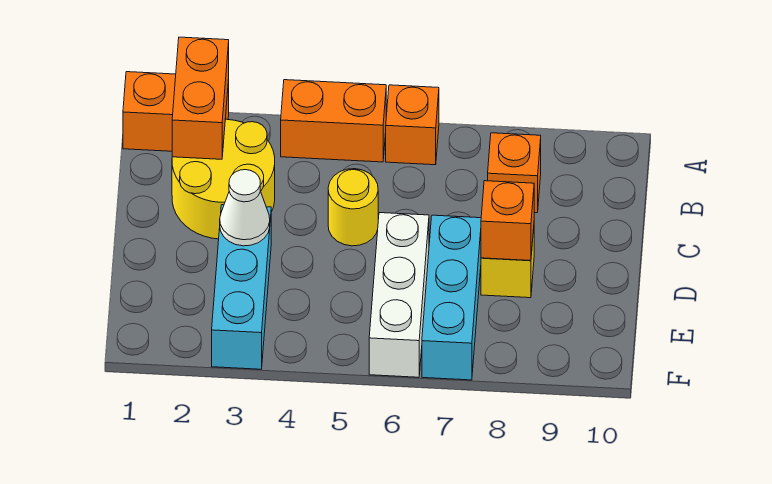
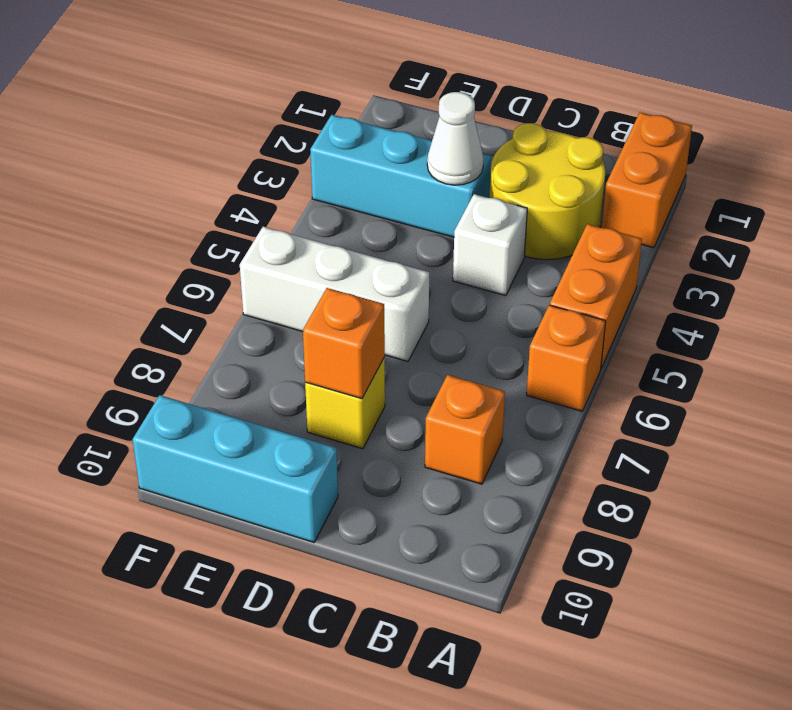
orange 1x2 brick [172,37,229,159] -> none
none -> white 1x1 brick [453,194,527,296]
yellow 1x1 round brick [328,169,378,246] -> none
cyan 1x3 brick [422,215,481,380] -> cyan 1x3 brick moved to [133,395,338,542]

